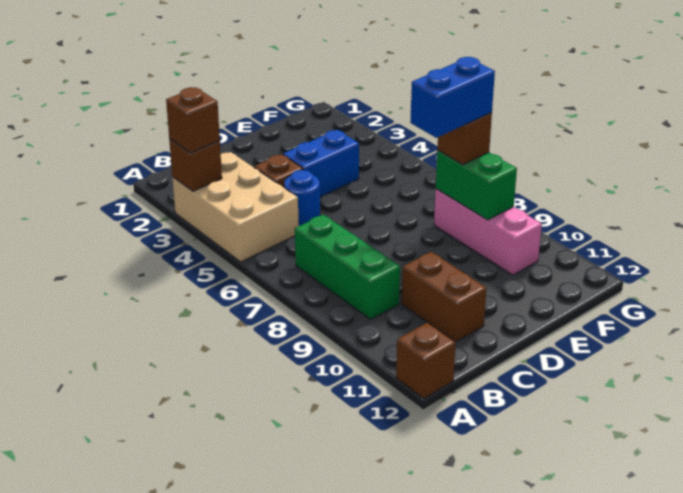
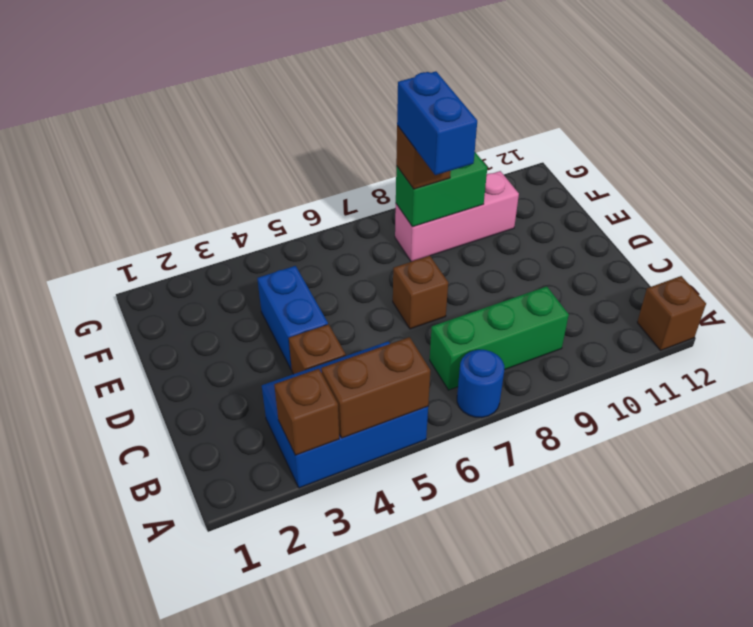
tan 2x3 brick [172,152,299,262] -> blue 2x3 brick [262,341,428,488]
brown 1x1 brick [166,87,220,153] -> brown 1x1 brick moved to [393,256,448,329]
blue 1x1 round brick [284,170,320,226] -> blue 1x1 round brick moved to [457,350,504,418]
brown 1x2 brick [402,252,487,342] -> brown 1x2 brick moved to [321,337,430,438]

